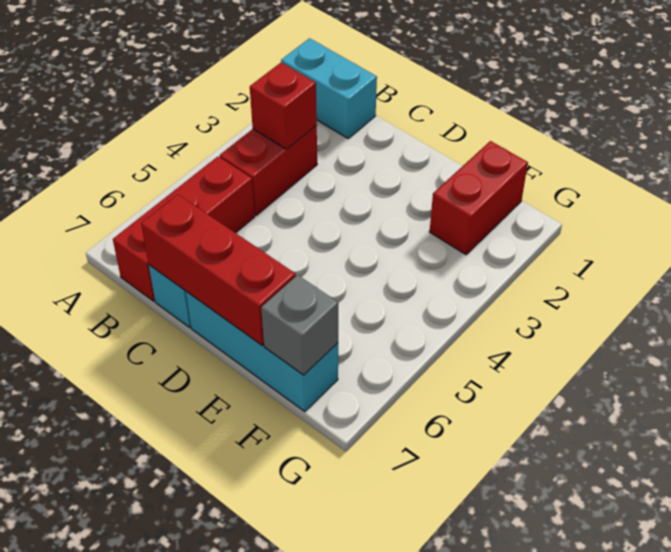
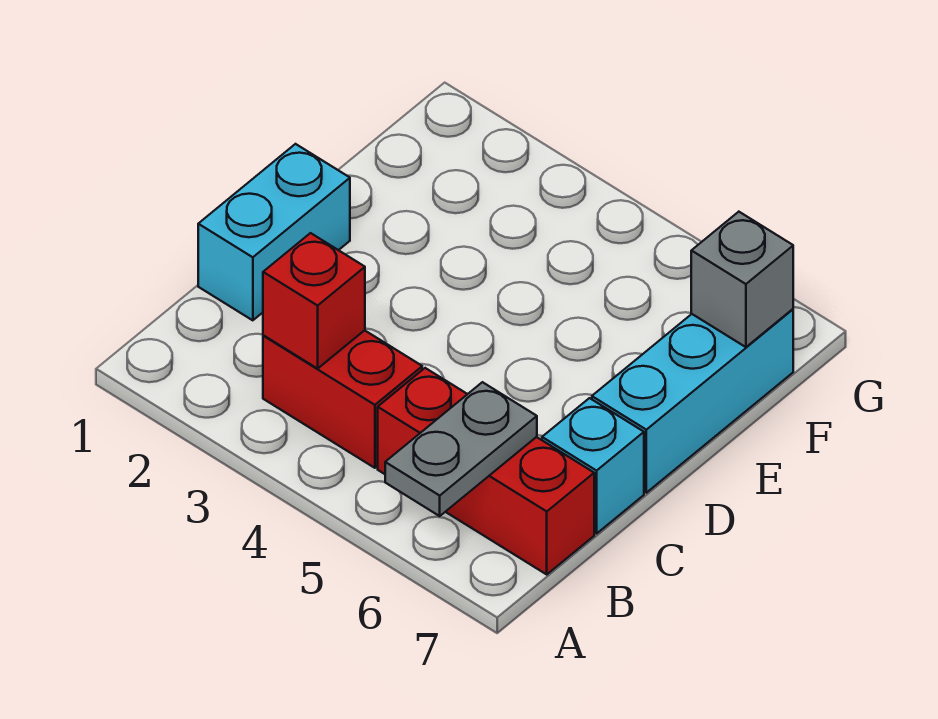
cyan 1x2 brick [281,38,377,138] -> cyan 1x2 brick moved to [198,144,350,320]
none -> grey 1x2 plate [385,382,537,516]
red 1x3 brick [141,194,296,345] -> none
red 1x2 brick [430,141,528,255] -> none

